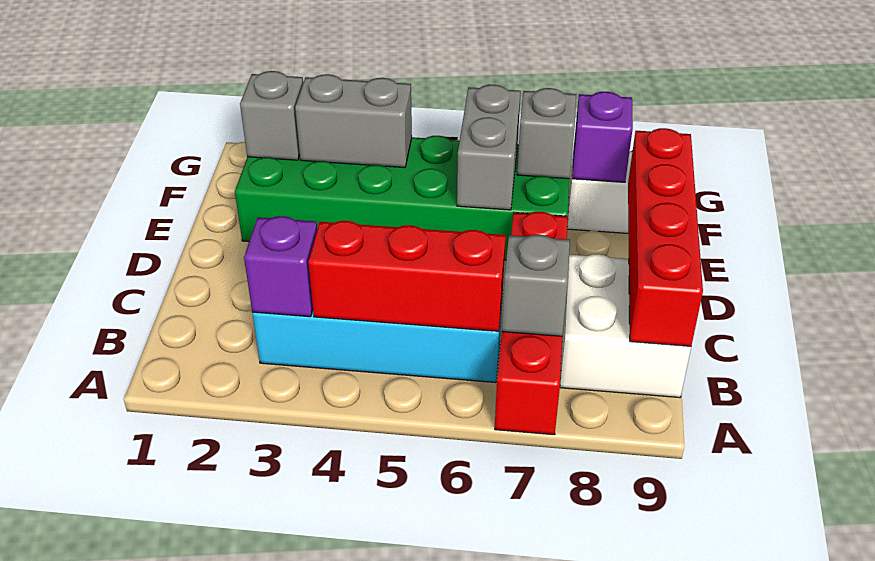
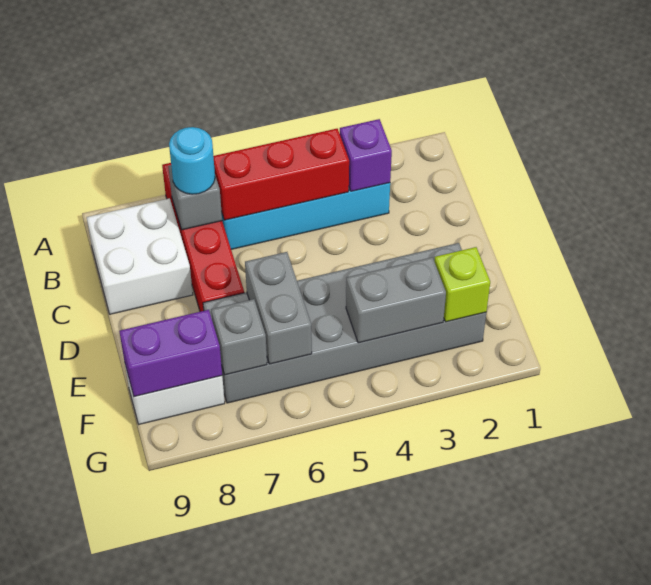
none -> cyan 1x1 round brick [169,127,215,194]
red 1x4 brick [628,128,703,346] -> none
green 2x6 brick [235,136,570,260] -> grey 2x6 brick [203,243,486,403]
grey 1x1 brick [240,71,303,160] -> lime 1x1 brick [434,247,490,322]
purple 1x1 brick [572,92,633,182] -> purple 1x2 brick [119,310,222,397]

